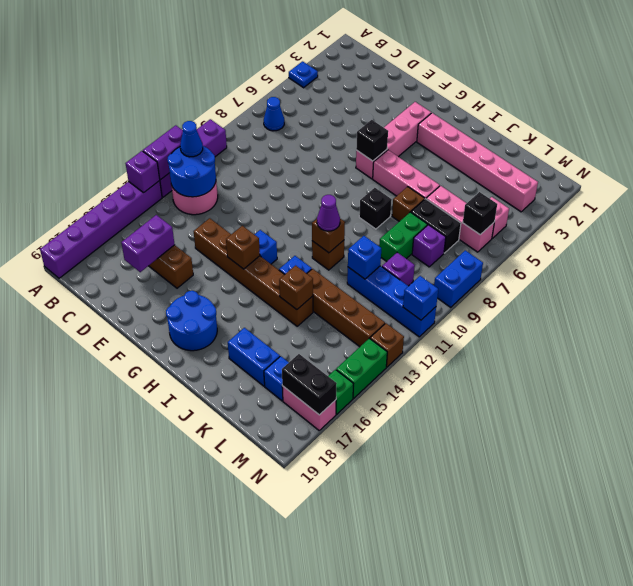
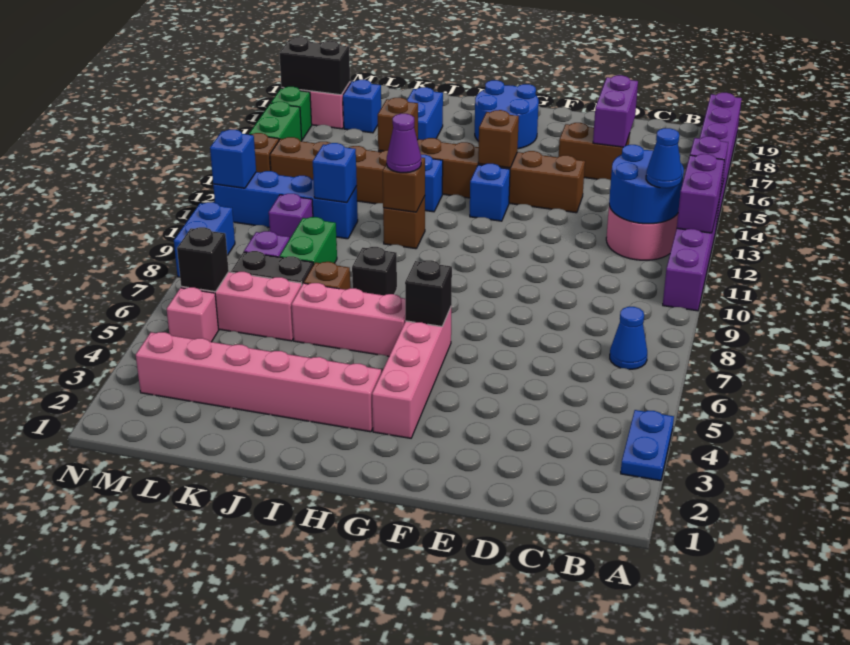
blue 1x1 plate [289,61,318,88] -> blue 1x2 plate [621,410,674,481]
blue 1x2 brick [228,328,280,386] -> blue 1x2 brick turned to [407,87,443,140]

